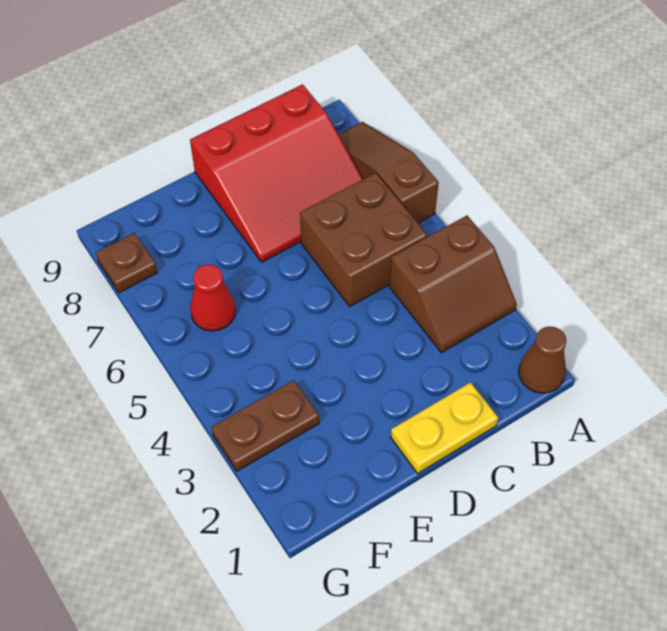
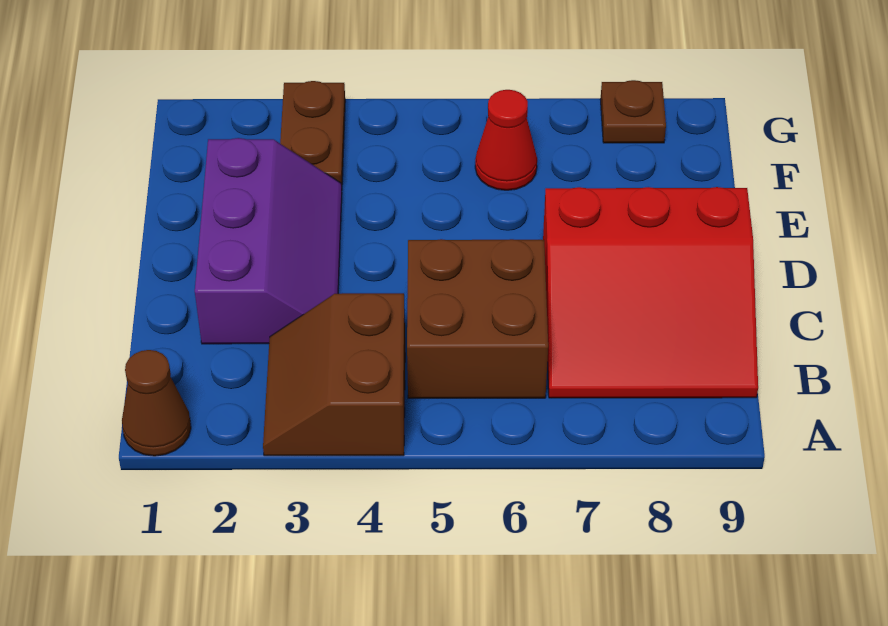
brown 1x3 slope [338,122,439,223] -> none
red 3x3 slope [190,84,363,262] -> red 3x3 slope turned to [543,187,758,398]
yellow 1x2 plate [391,383,498,473] -> none
none -> purple 2x3 slope [195,138,342,344]

